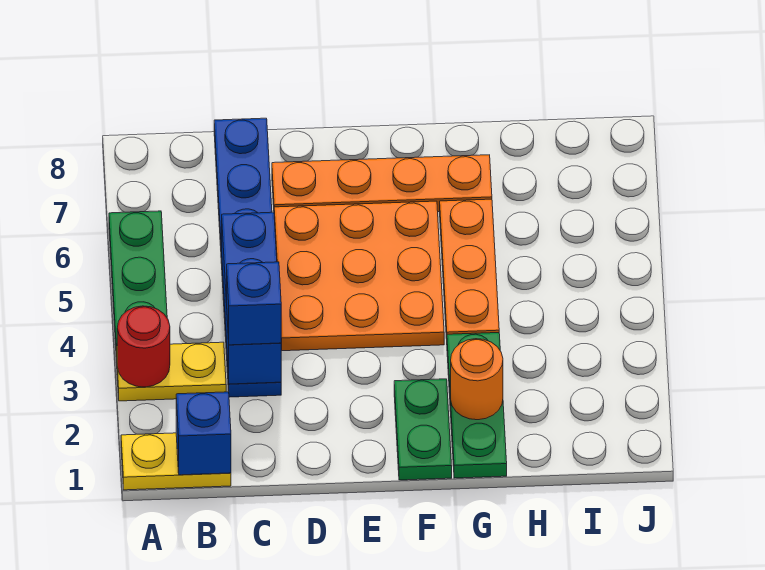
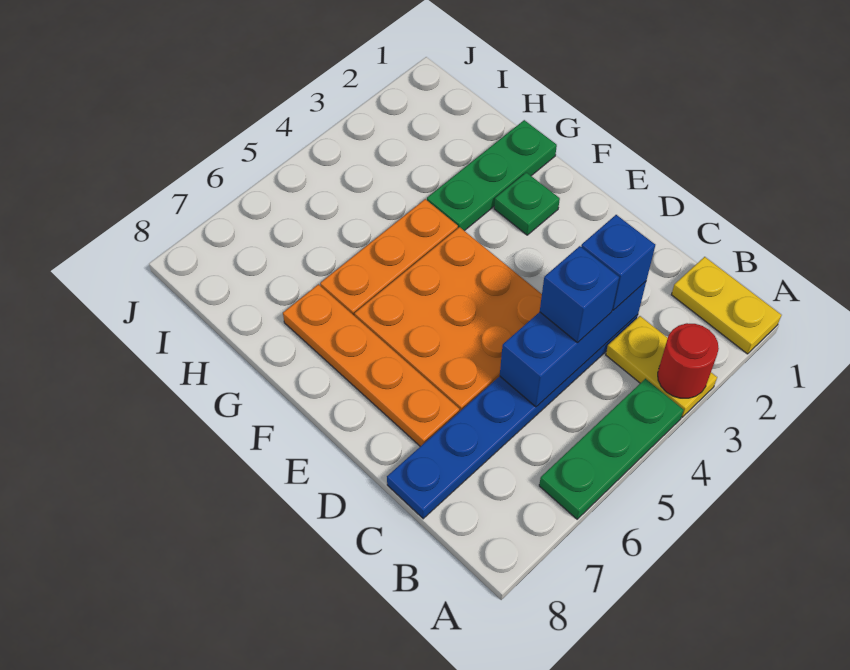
blue 1x1 brick [176,392,231,475] -> blue 1x1 brick moved to [540,246,619,343]
green 1x2 plate [394,379,452,480] -> green 1x1 plate [494,172,560,235]
orange 1x1 round brick [451,339,503,420] -> none

